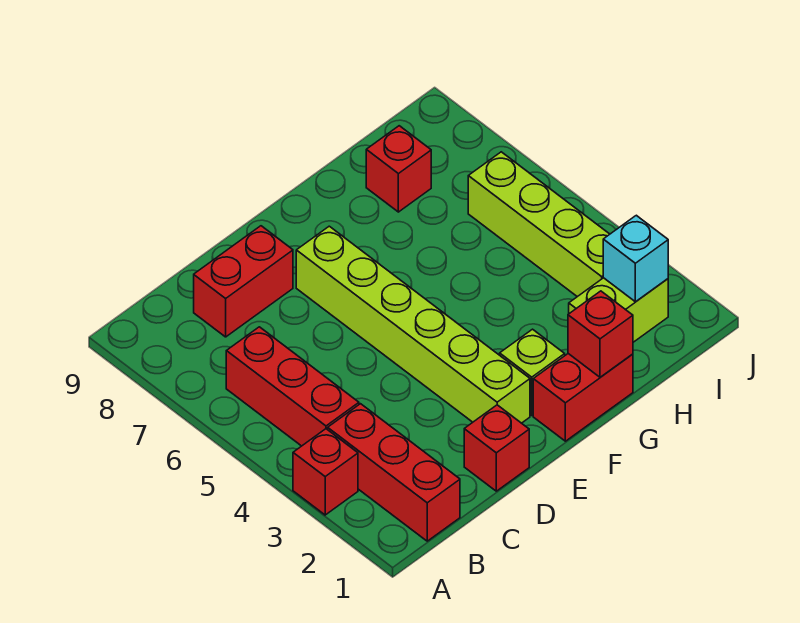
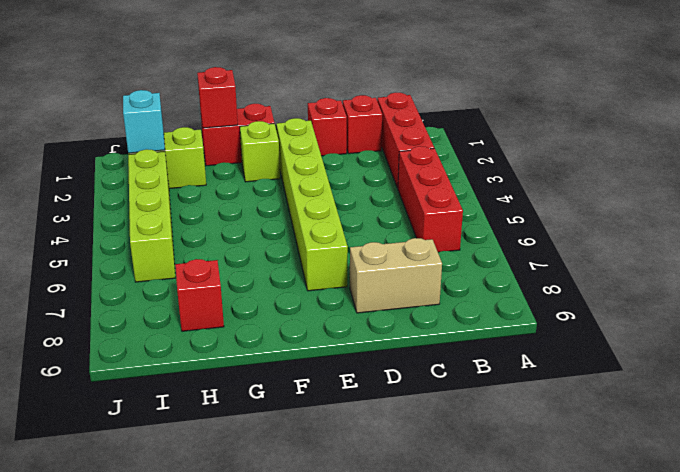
red 1x1 brick [293,429,358,515] -> red 1x1 brick moved to [343,95,382,154]
red 1x2 brick [194,226,293,337] -> tan 1x2 brick [350,238,442,313]

